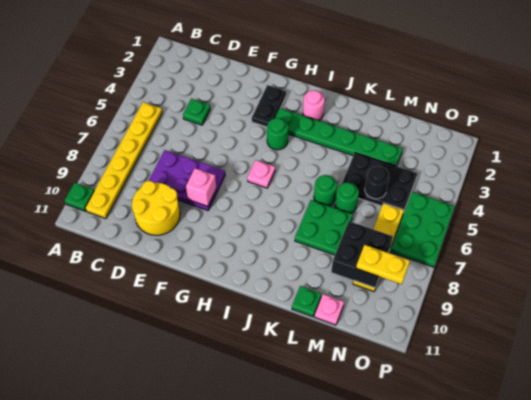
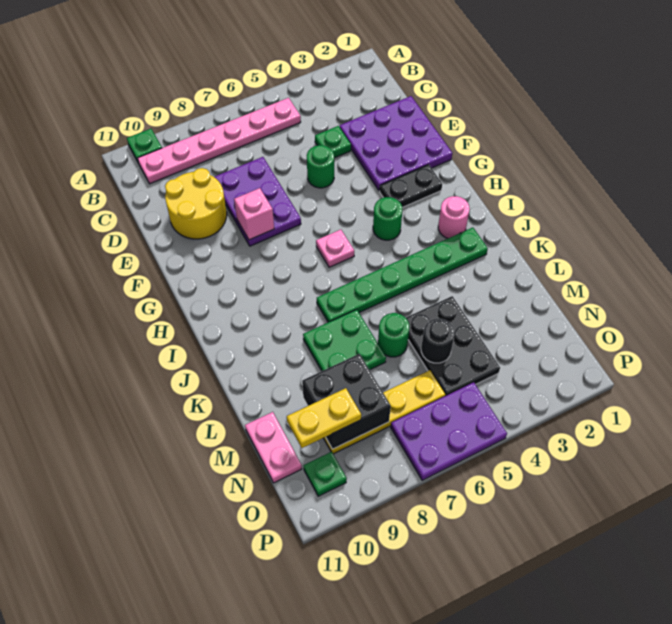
yellow 1x6 plate [85,102,162,219] -> pink 1x6 plate [137,98,301,184]
none -> purple 3x3 plate [340,96,452,191]
green 1x6 plate [275,108,403,166] -> green 1x6 plate turned to [317,228,488,322]
green 1x1 round brick [314,175,337,206] -> green 1x1 round brick moved to [307,145,334,188]
green 1x1 plate [292,286,321,317] -> green 1x1 plate moved to [304,452,347,496]
pink 1x1 plate [314,294,344,325] -> pink 1x2 plate [245,412,302,483]
yellow 1x2 plate [356,245,410,284] -> yellow 1x2 plate turned to [287,388,361,448]
green 2x3 plate [390,192,455,267] -> purple 2x3 plate [391,382,507,480]

